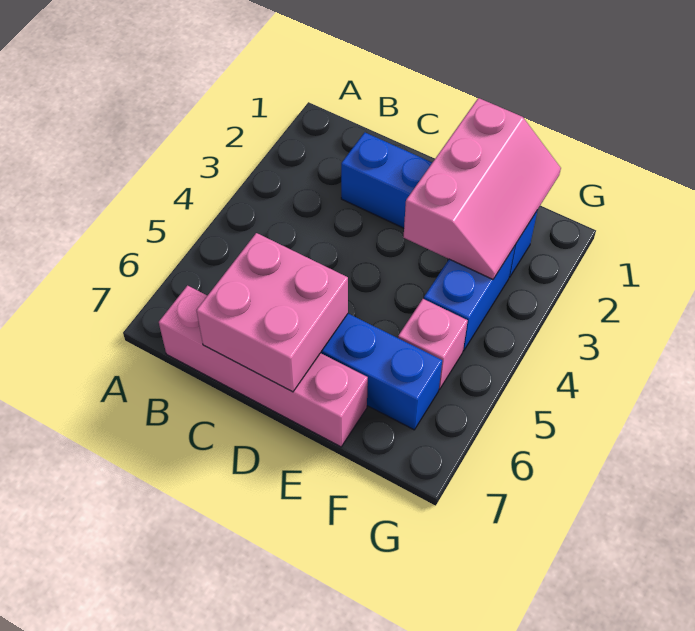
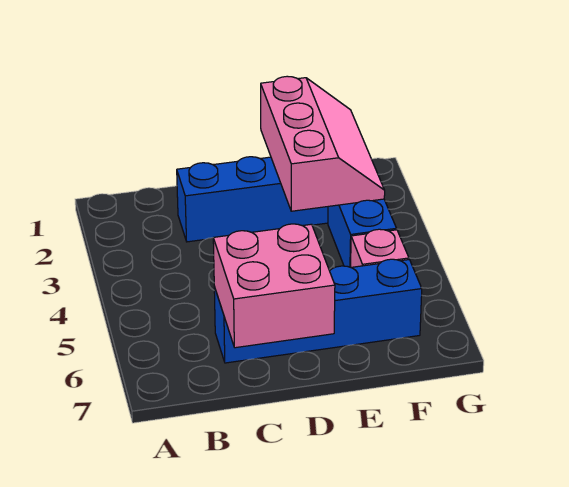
pink 1x4 brick [159,286,368,447] -> none

